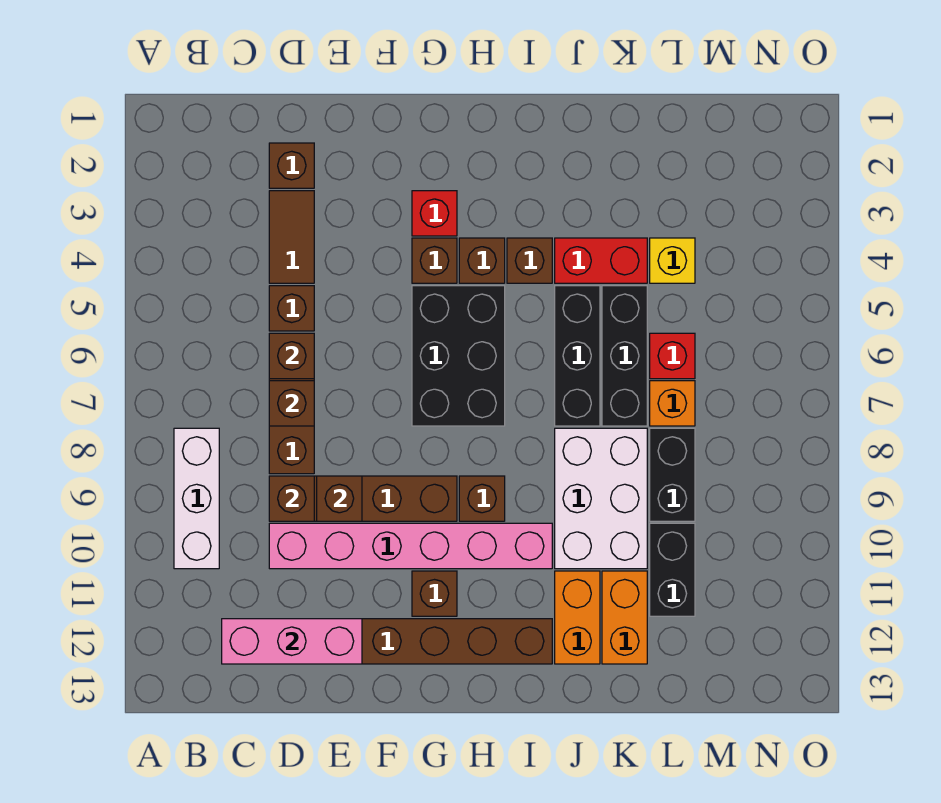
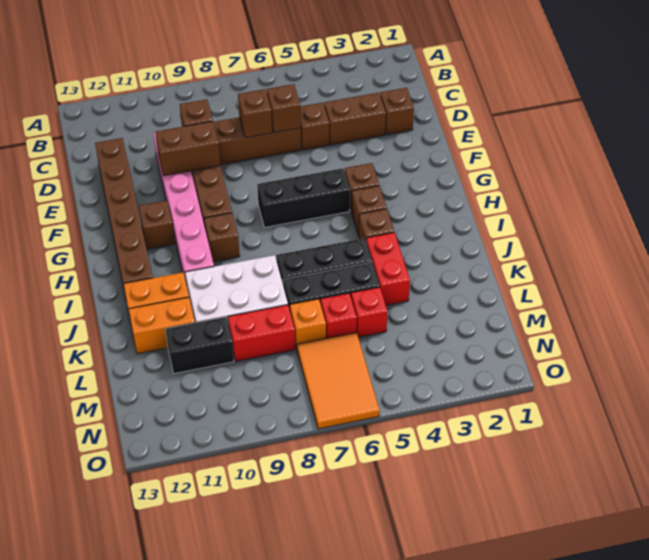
white 1x3 brick [174,428,219,569] -> none
pink 1x3 brick [222,619,362,664] -> none
brown 1x2 tile [269,191,314,283] -> brown 1x2 brick [324,93,386,145]
brown 1x1 brick [317,476,362,521] -> brown 1x2 brick [155,121,220,176]
red 1x1 brick [412,191,457,236] -> red 1x1 brick moved to [351,287,388,337]
black 2x3 brick [412,286,505,426] -> black 1x3 brick [257,168,350,227]
yellow 1x1 brick [650,238,695,283] -> none
black 1x2 brick [650,428,695,521] -> red 1x2 brick [228,305,295,361]
none -> orange 2x3 tile [297,332,380,429]

